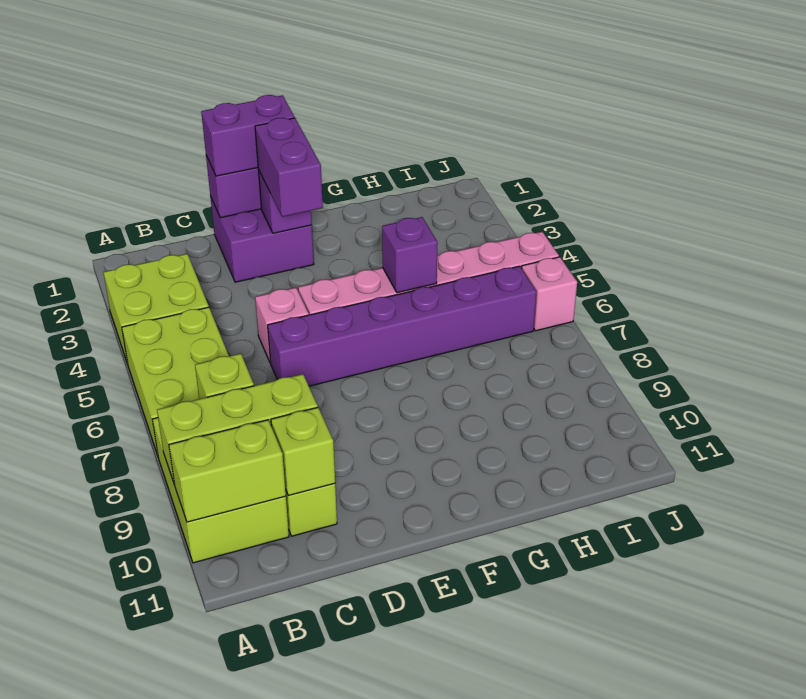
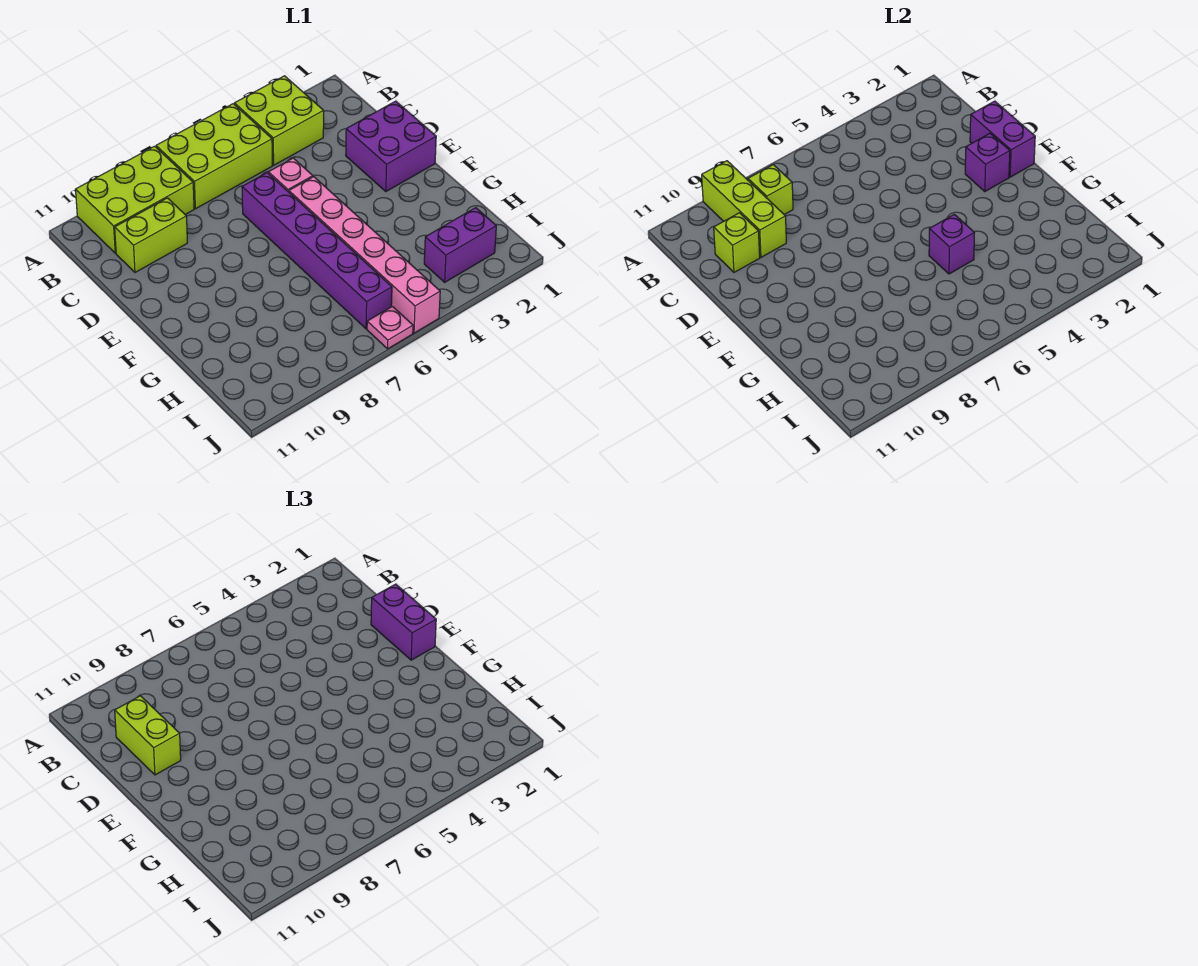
lime 1x2 brick [169,420,286,522] -> lime 1x2 brick moved to [115,696,181,775]
purple 1x2 brick [255,118,323,217] -> purple 1x2 brick moved to [424,208,496,282]
pink 1x1 brick [521,257,577,331] -> pink 1x1 plate [367,306,413,349]

